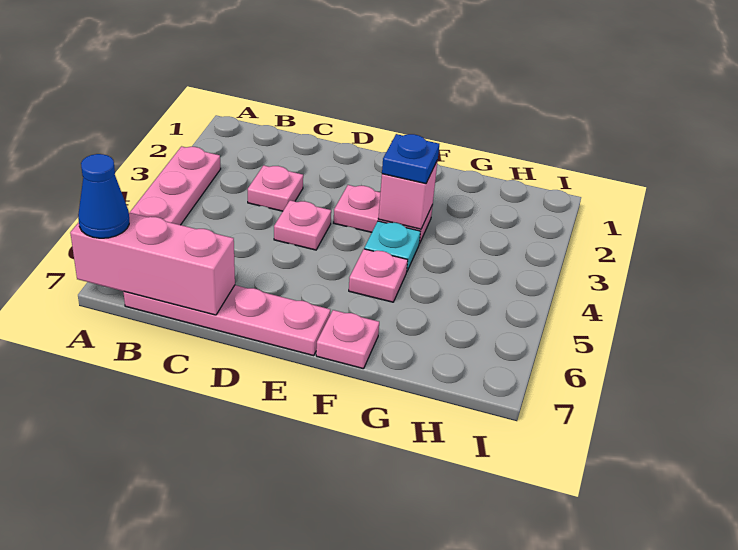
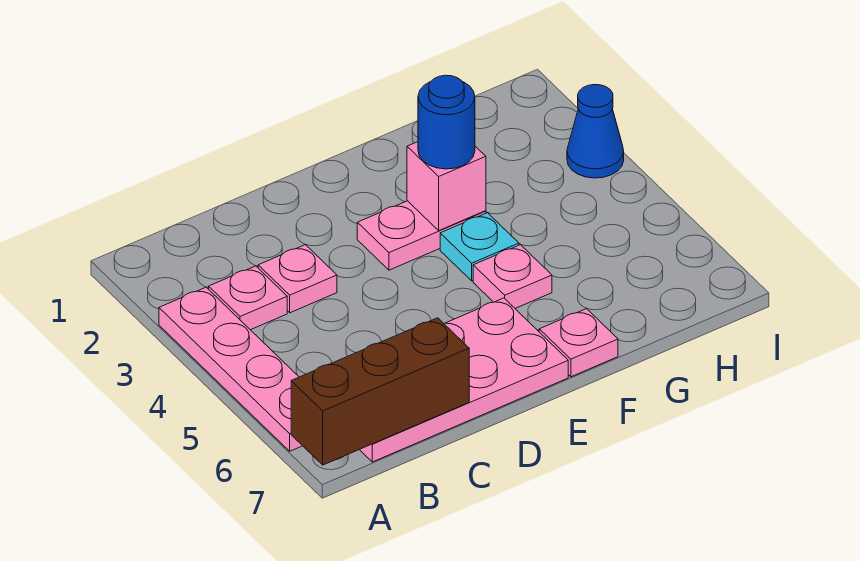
pink 1x3 brick [70,213,235,315] -> brown 1x3 brick [291,318,469,465]
blue 1x1 cone [78,154,129,238] -> blue 1x1 cone moved to [567,85,624,178]
pink 1x4 plate [124,285,330,356] -> pink 2x4 plate [360,298,568,462]
pink 1x1 plate [274,200,331,250] -> pink 1x1 plate moved to [209,266,287,330]
blue 1x1 plate [382,134,439,184] -> blue 1x1 round brick [418,75,475,169]

